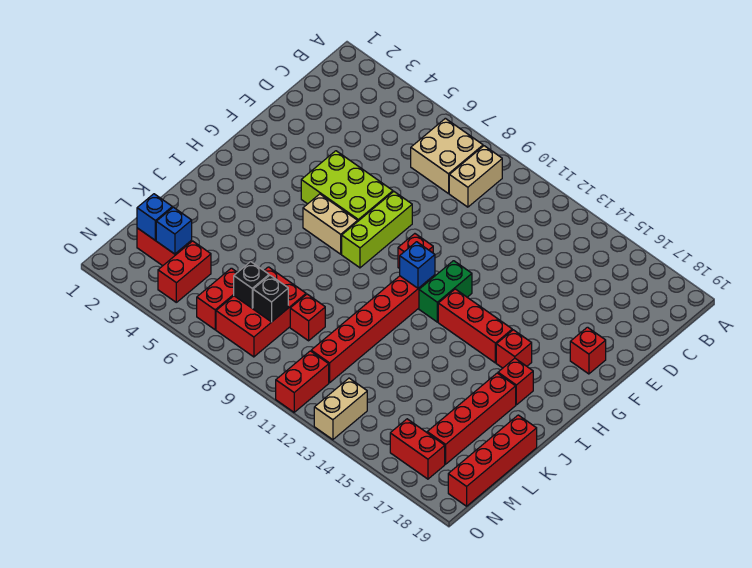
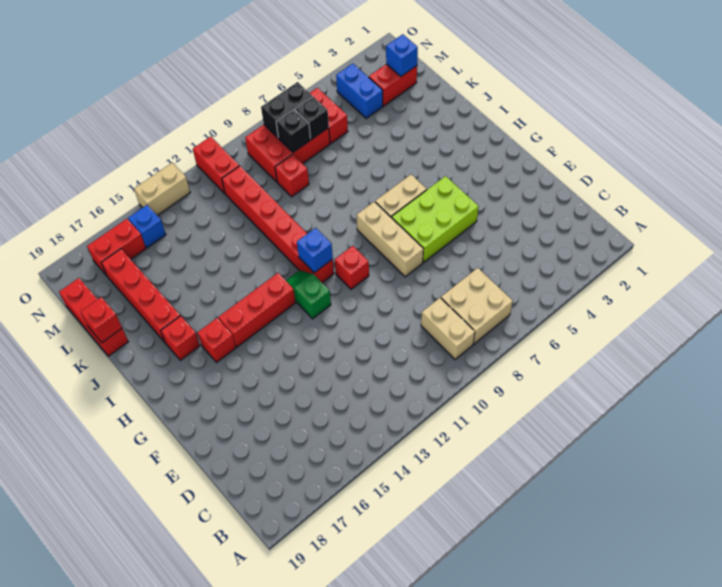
lime 1x3 brick [342,192,412,268] -> tan 1x3 brick [357,202,423,277]
red 1x1 brick [570,327,606,374] -> red 1x1 brick moved to [81,297,122,343]
green 1x2 brick [419,261,472,322] -> green 1x2 slope [286,270,331,319]
red 1x4 brick [448,415,537,506] -> red 1x3 brick [59,278,128,356]
red 2x3 brick [216,267,306,357] -> red 2x3 brick turned to [245,125,330,182]
blue 1x1 brick [156,207,192,254] -> blue 1x1 brick moved to [128,205,166,248]
red 1x2 brick [158,241,211,302] -> blue 1x2 brick [336,63,383,118]
none -> black 1x2 brick [261,82,312,138]
tan 1x2 brick [314,378,367,440] -> tan 1x2 brick turned to [134,163,190,216]

